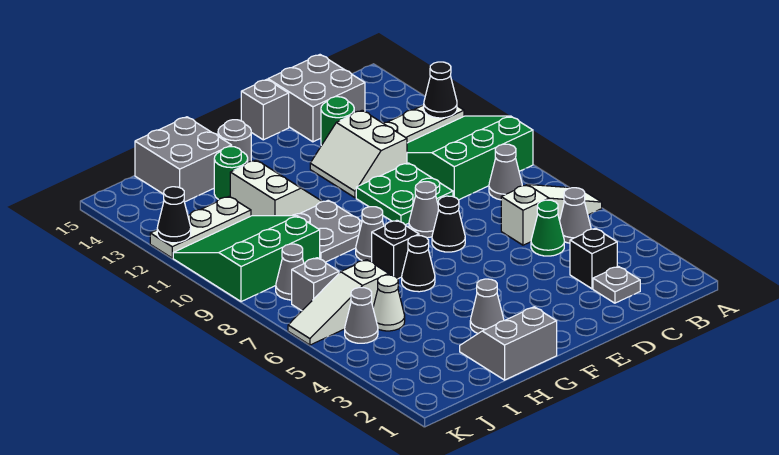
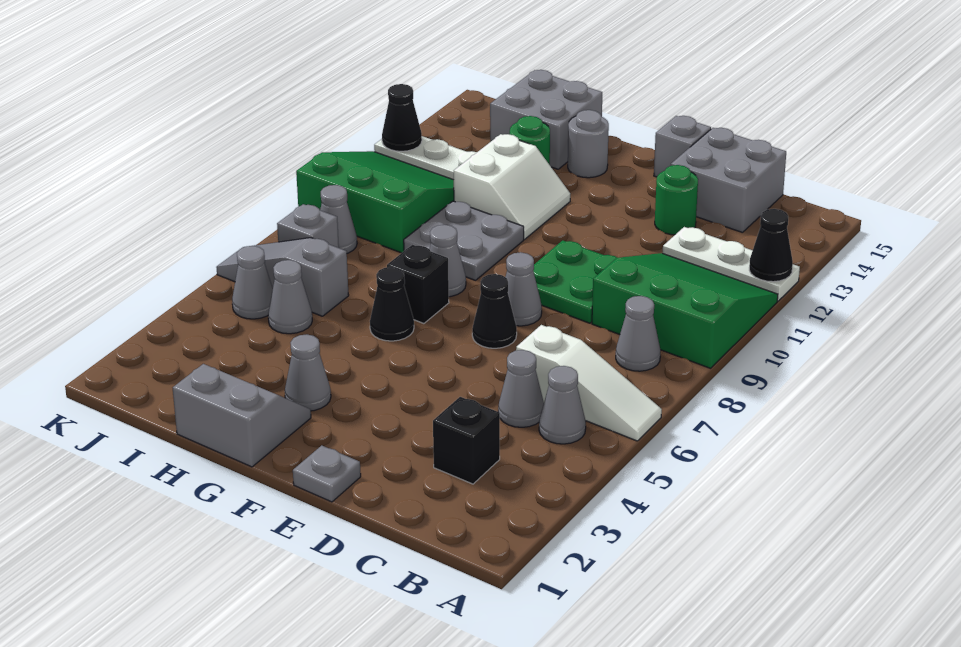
grey 1x1 plate [593,266,640,303] -> grey 1x1 plate moved to [293,445,361,502]
green 1x1 cone [531,200,564,256] -> grey 1x1 cone [498,350,544,427]
white 2x2 slope [310,110,407,198] -> none
white 1x1 cone [373,275,405,331] -> grey 1x1 cone [268,260,312,334]
white 1x3 slope [288,260,389,345] -> grey 1x3 slope [216,238,349,316]

